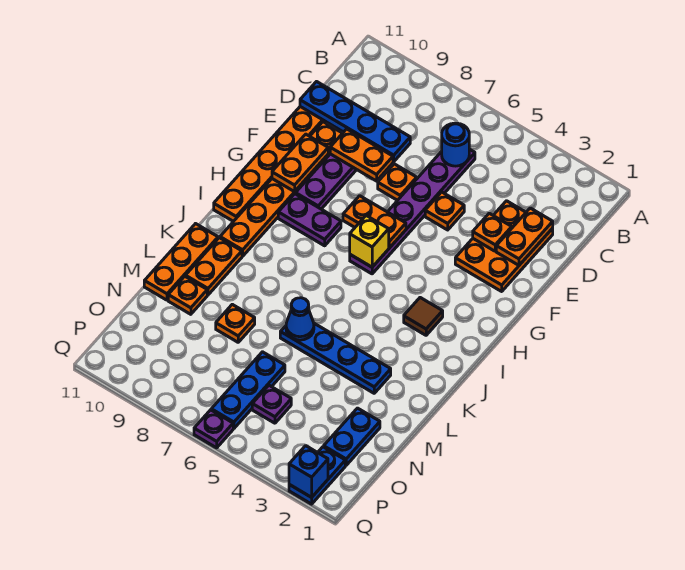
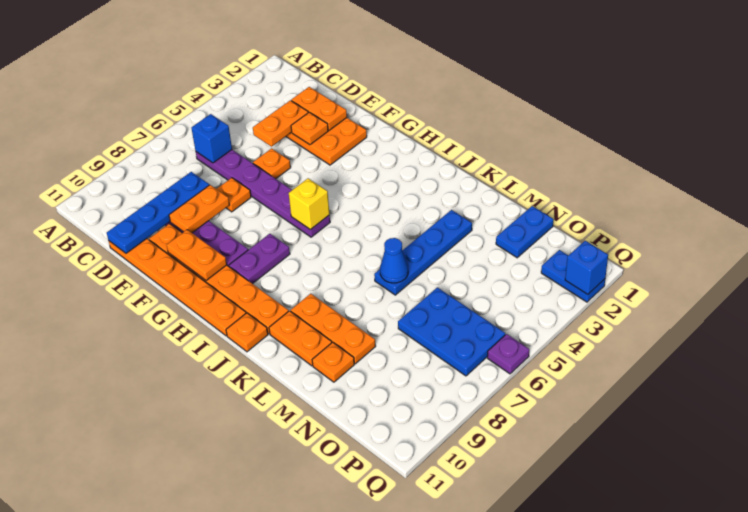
blue 1x1 round brick [442,123,469,166] -> blue 1x1 brick [192,114,232,163]
orange 1x2 plate [343,196,406,248] -> orange 1x2 plate moved to [253,100,308,147]
brown 1x1 tile [404,298,443,335] -> none
orange 1x3 plate [144,224,218,300] -> orange 1x3 plate moved to [291,294,376,364]
orange 1x1 plate [216,304,255,342] -> orange 1x1 plate moved to [226,313,268,352]
blue 1x2 plate [324,408,380,465] -> blue 1x2 plate turned to [496,206,554,258]
blue 1x3 plate [211,352,285,428] -> blue 2x3 plate [398,288,505,376]
purple 1x1 plate [252,385,291,423] -> none

